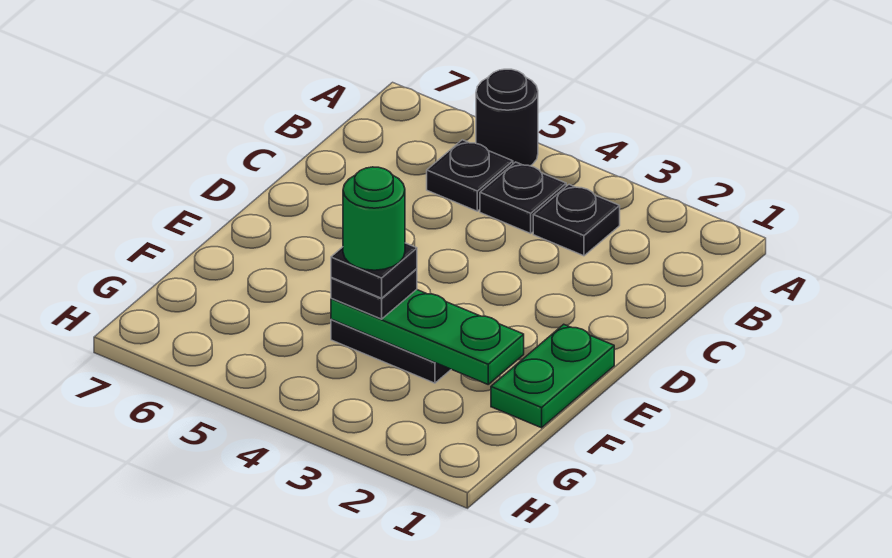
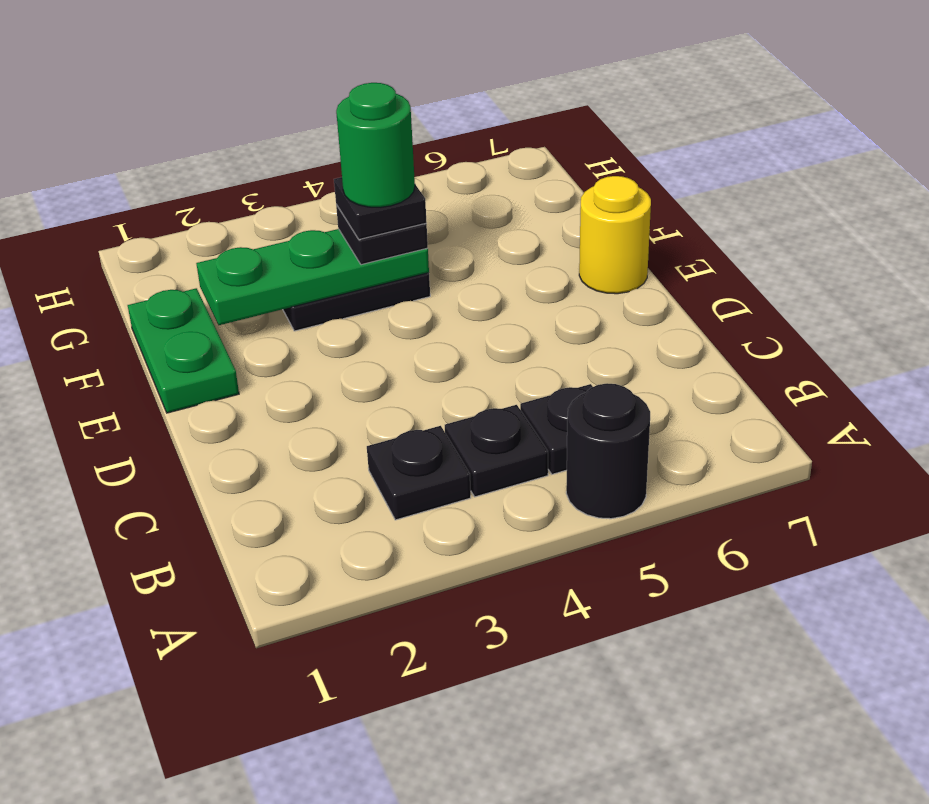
none -> yellow 1x1 round brick [579,176,651,294]

